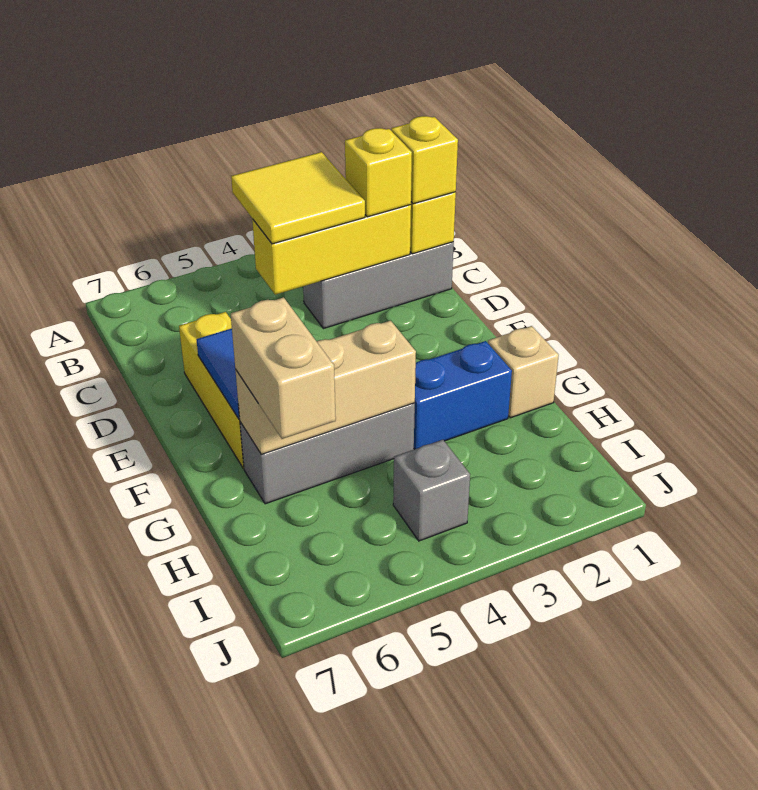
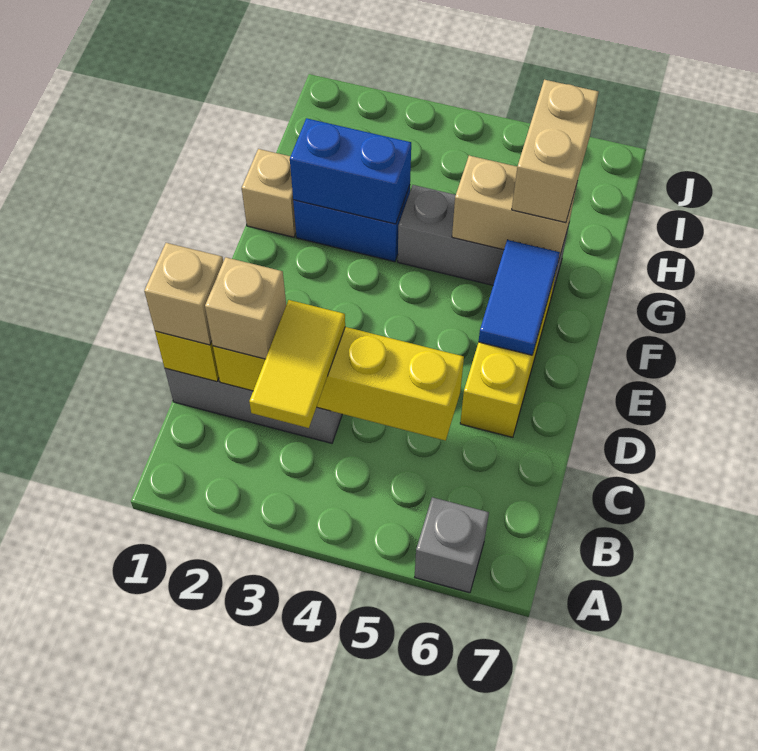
yellow 2x2 tile [231,152,365,244] -> yellow 1x2 tile [249,300,345,428]
yellow 1x1 brick [391,116,458,204] -> tan 1x1 brick [144,243,223,345]
yellow 1x3 brick [252,205,411,295] -> yellow 1x4 brick [213,327,464,441]
yellow 1x1 brick [345,128,412,217] -> tan 1x1 brick [205,257,286,359]
none -> blue 1x2 brick [290,118,411,224]
tan 1x3 brick [235,321,416,454] -> tan 1x2 brick [452,156,577,258]
grey 1x1 brick [393,440,470,541] -> grey 1x1 brick moved to [415,497,489,593]

